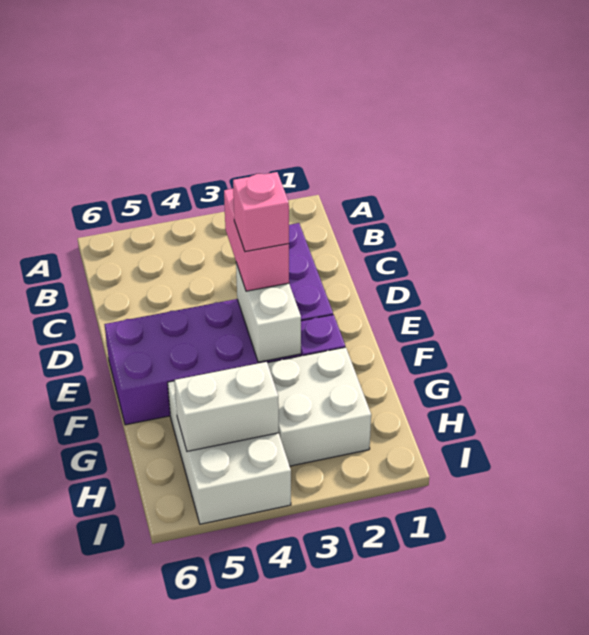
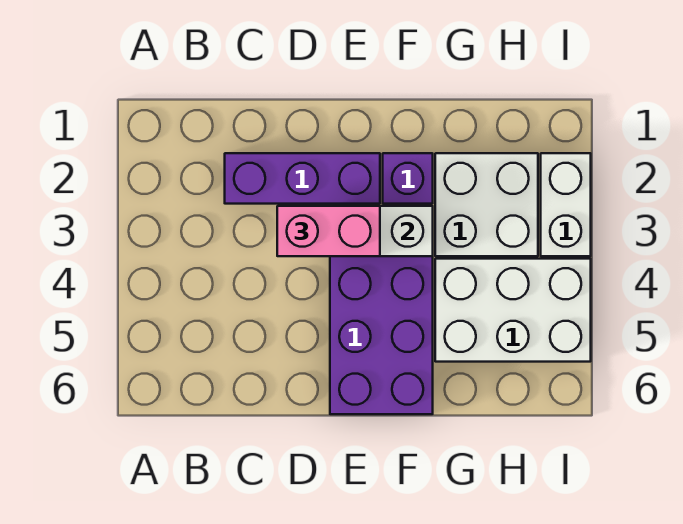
pink 1x1 brick [233,172,289,252] -> none
white 1x2 brick [174,362,279,451] -> white 1x2 brick moved to [541,153,591,256]

